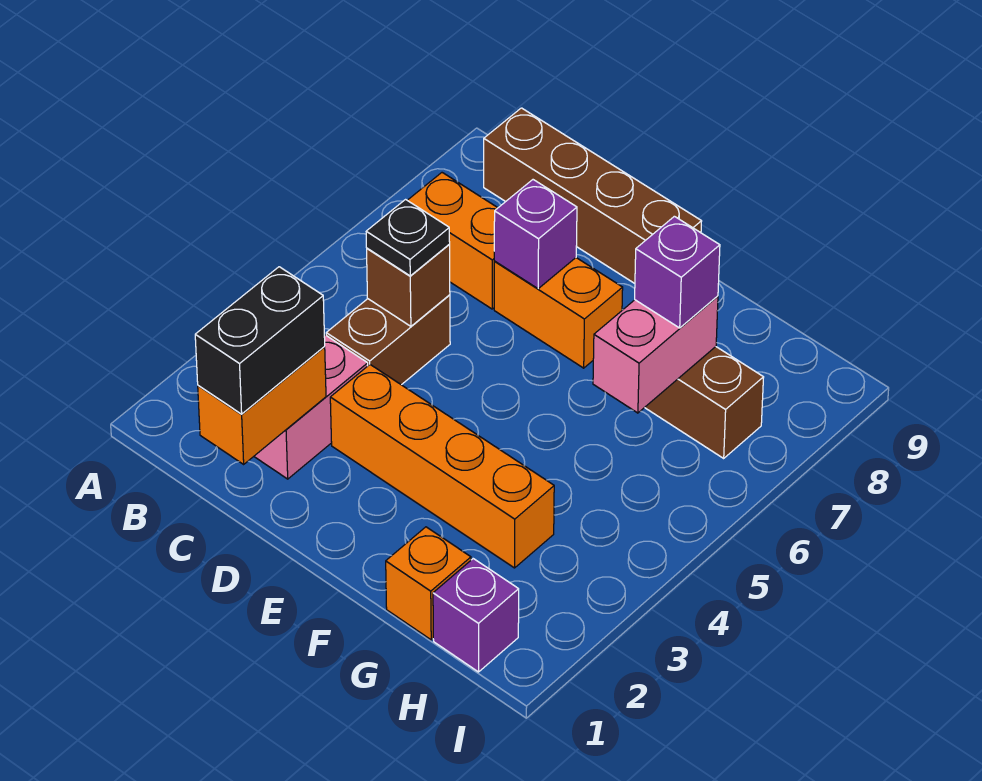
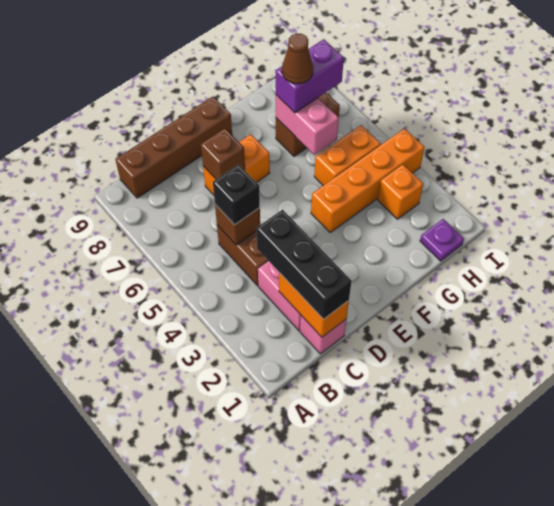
orange 1x2 brick [408,173,497,309] -> orange 1x2 brick moved to [314,125,381,185]
none -> pink 1x1 brick [300,316,346,354]
black 1x2 brick [195,267,325,414] -> black 1x3 brick [256,210,352,319]
black 1x1 plate [366,200,450,276] -> black 1x1 brick [213,165,260,225]
orange 1x4 brick [330,365,554,568] -> orange 1x4 brick moved to [311,128,424,232]
purple 1x1 brick [494,180,577,289] -> brown 1x1 brick [201,128,245,179]
orange 1x1 brick [386,527,471,640] -> orange 1x1 brick moved to [378,164,423,219]
purple 1x1 brick [635,216,720,328] -> purple 1x2 brick [276,39,344,113]
none -> brown 1x1 cone [282,33,313,84]
purple 1x1 brick [433,559,519,672] -> purple 1x1 plate [420,219,464,261]

